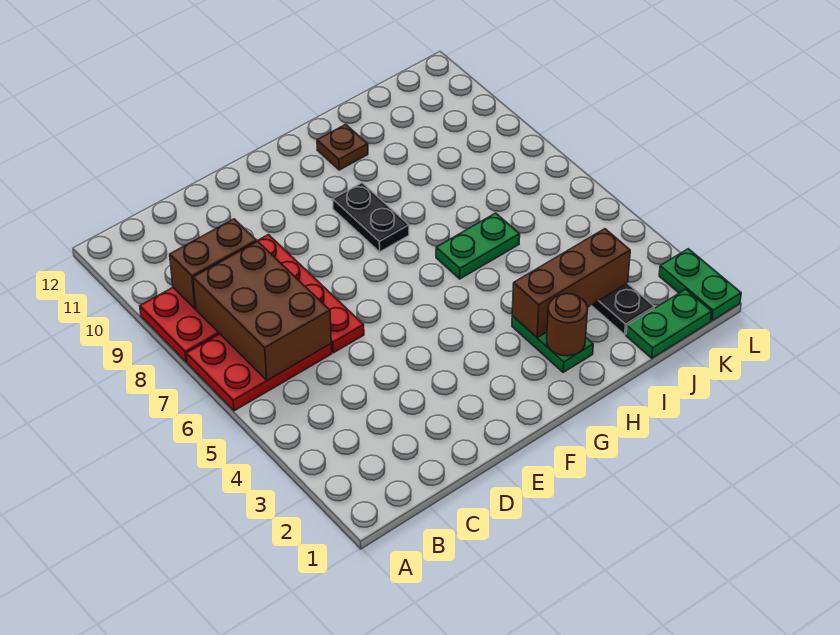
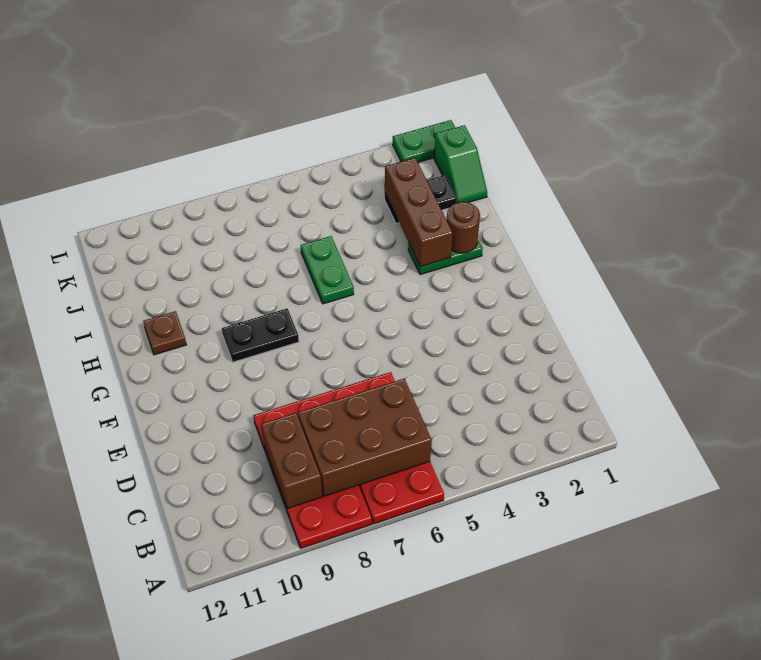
green 1x2 plate [626,289,712,358] -> green 1x2 slope [434,125,487,203]

